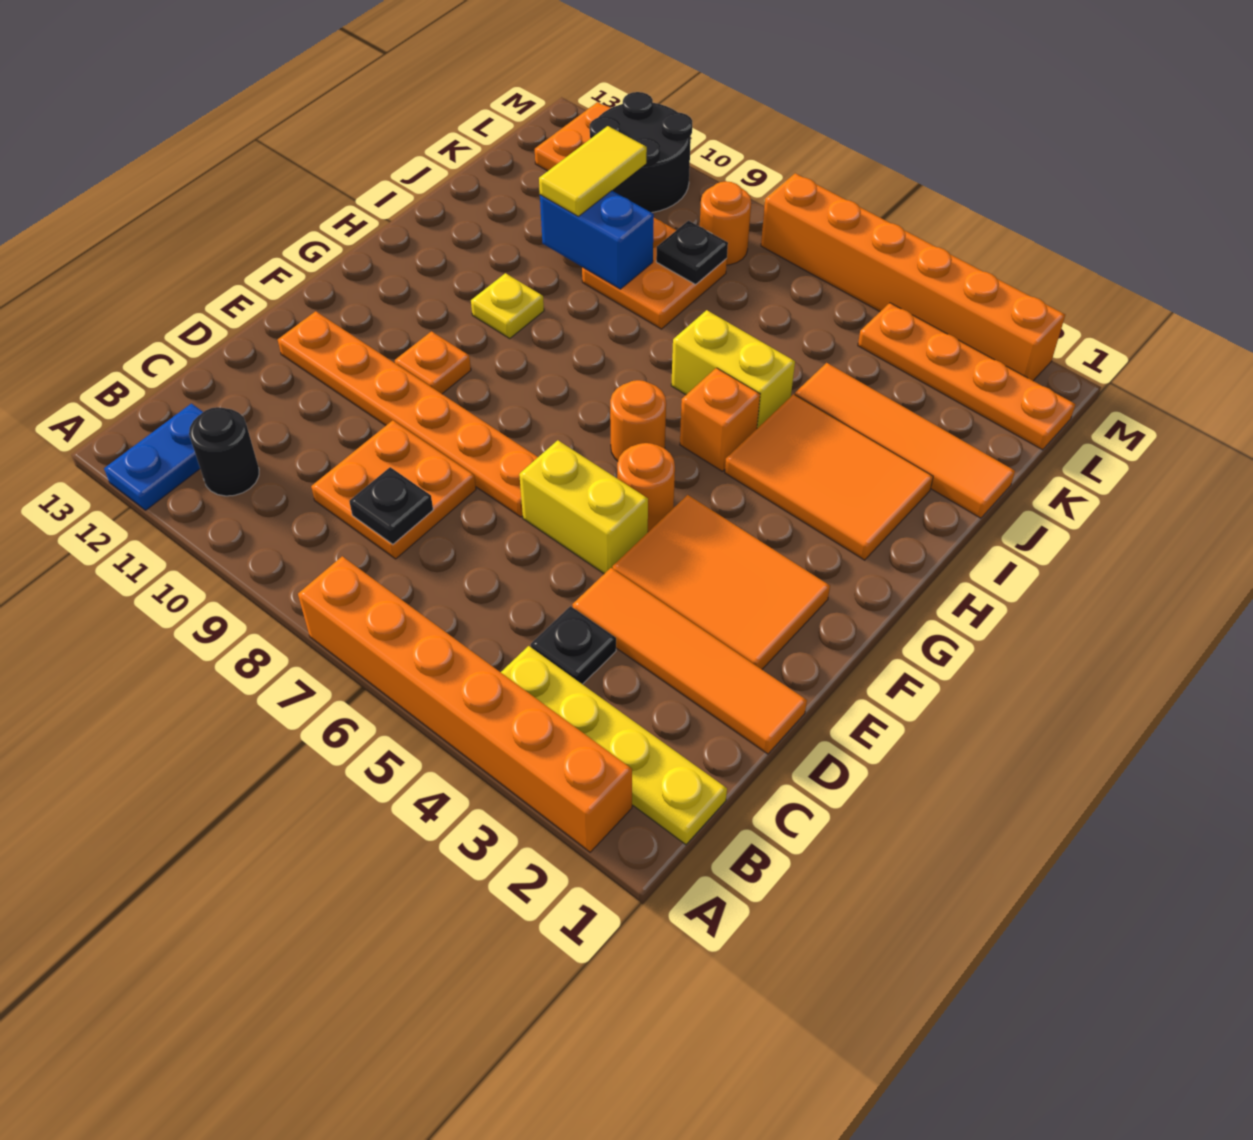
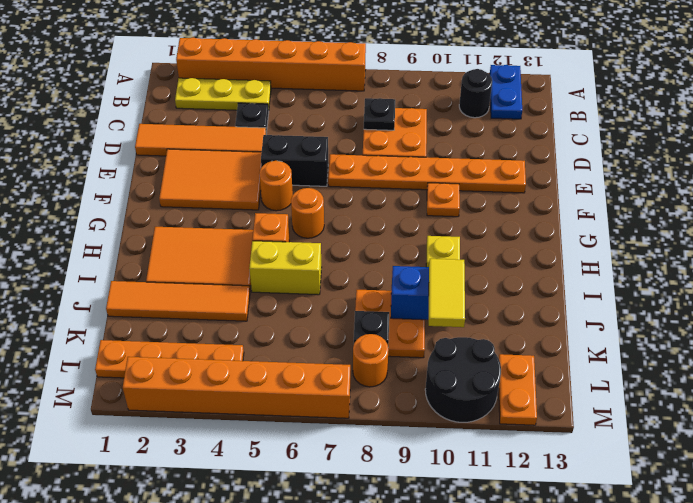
yellow 1x4 plate [501,646,727,845] -> yellow 1x3 plate [175,78,271,110]
yellow 1x2 brick [519,440,648,574] -> black 1x2 brick [261,135,328,186]

